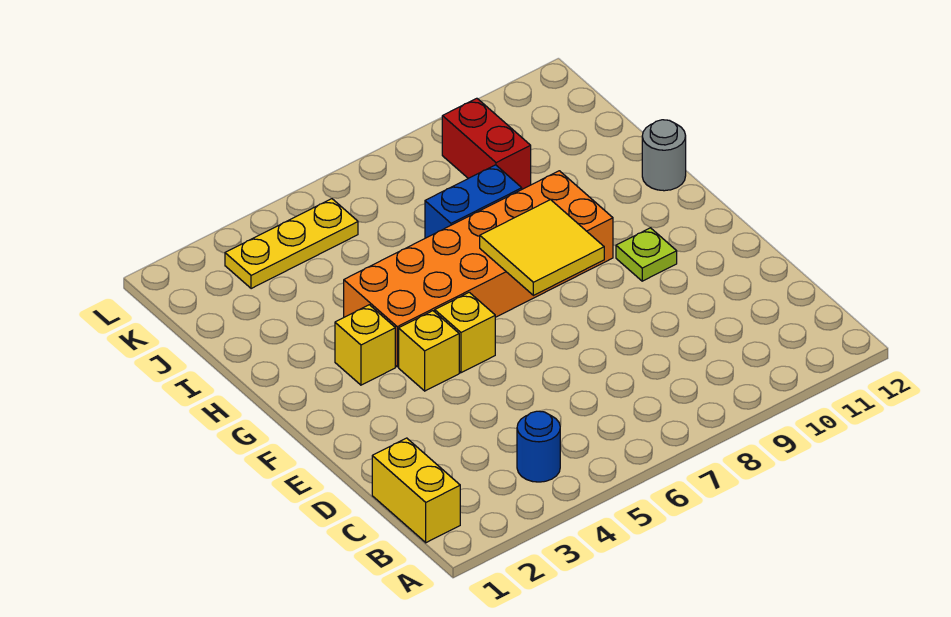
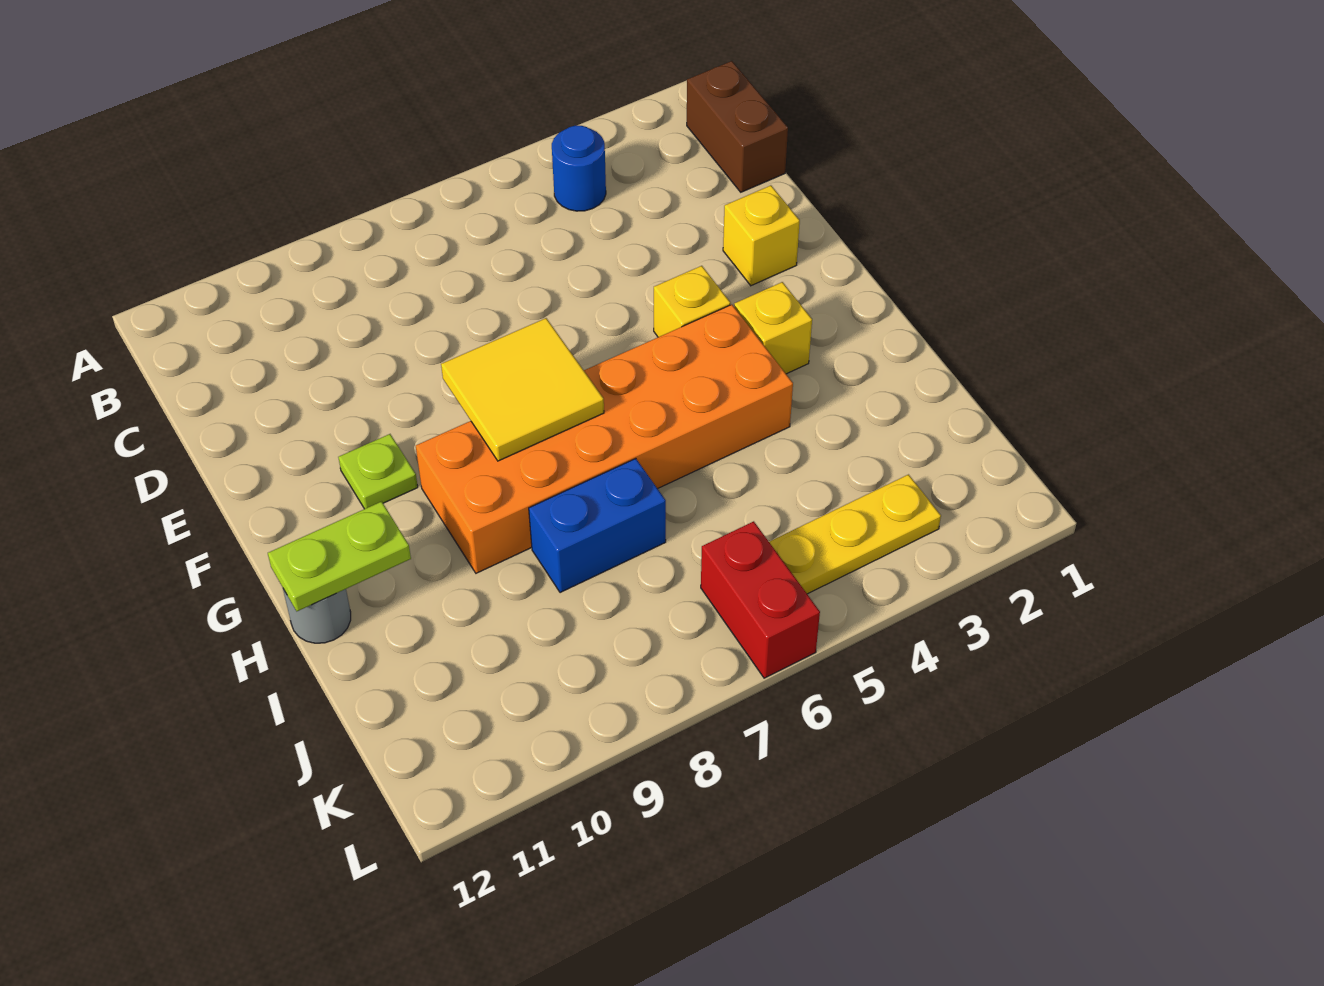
yellow 1x2 brick [372,438,460,543] -> brown 1x2 brick [687,61,788,192]
yellow 1x1 brick [435,292,495,373] -> yellow 1x1 brick moved to [723,185,800,286]
none -> lime 1x2 plate [268,501,411,611]
red 1x2 brick [442,98,531,189] -> red 1x2 brick moved to [701,521,820,678]

